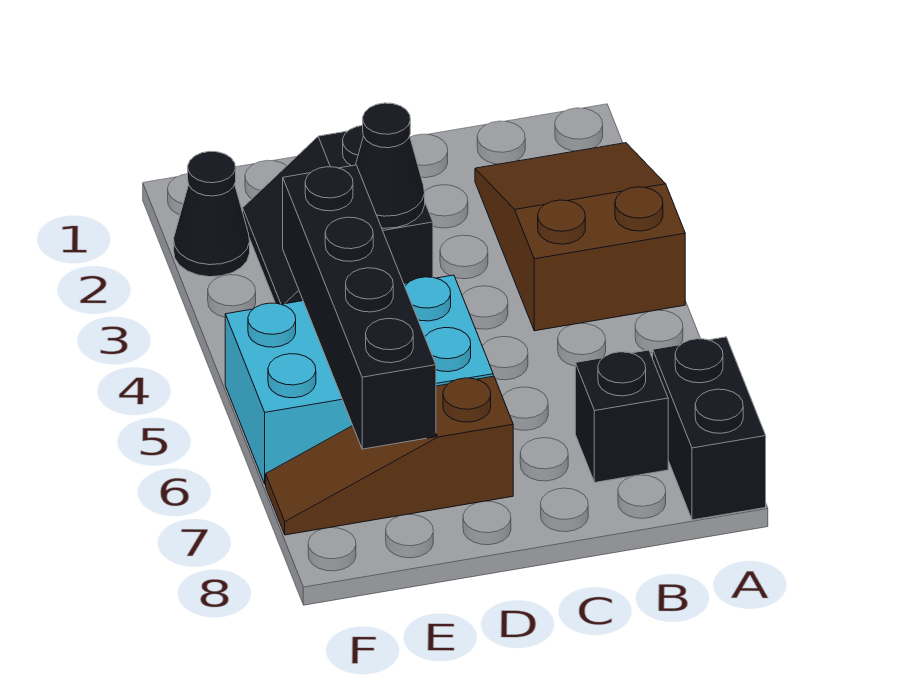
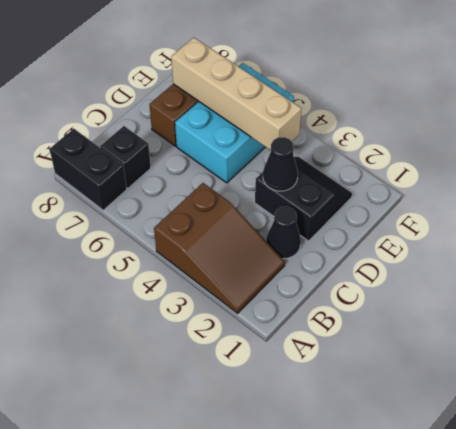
black 1x4 brick [283,165,436,449] -> tan 1x4 brick [171,38,302,150]
black 1x1 cone [174,151,250,277] -> black 1x1 cone moved to [266,207,301,259]

